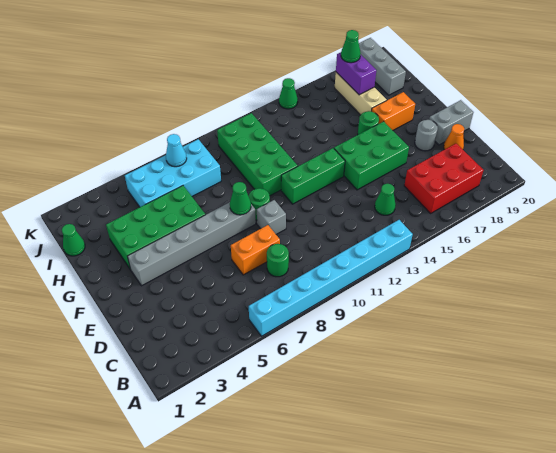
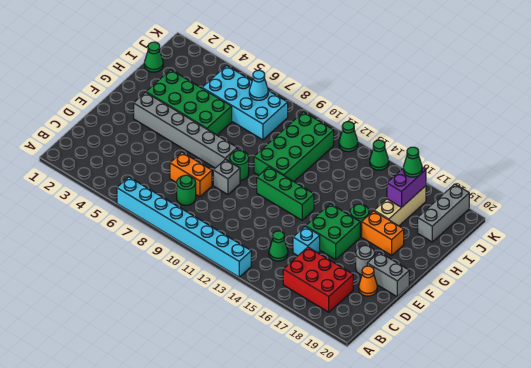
none -> cyan 1x1 brick [293,226,320,256]
green 2x3 brick [334,121,409,190] -> green 2x2 brick [306,204,360,259]
green 1x1 cone [230,182,251,215] -> green 1x1 cone moved to [339,122,358,152]

